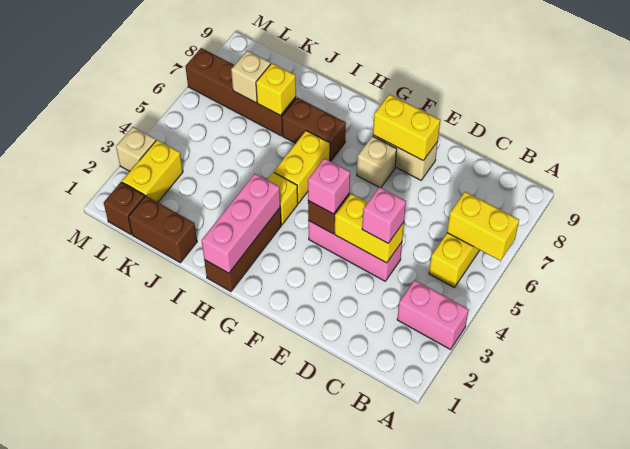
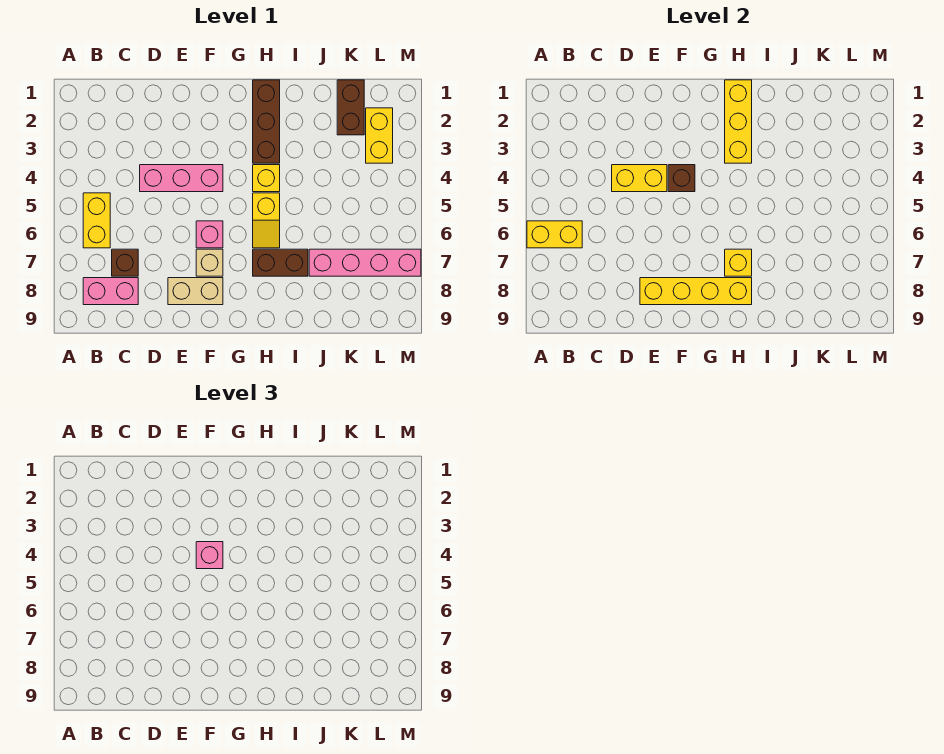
pink 1x2 brick [397,280,469,349] -> pink 1x2 brick moved to [83,278,138,305]
pink 1x1 brick [362,187,406,243] -> pink 1x1 brick moved to [196,221,223,248]
yellow 1x2 brick [373,94,440,160] -> yellow 1x4 brick [640,278,752,305]
pink 1x3 brick [202,174,280,273] -> yellow 1x3 brick [725,80,752,163]
yellow 1x2 brick [274,131,330,203] -> yellow 1x2 slope [253,193,280,248]
brown 1x2 brick [128,196,197,263] -> brown 1x2 brick turned to [337,80,364,135]
brown 1x4 brick [185,48,296,136] -> pink 1x4 brick [309,249,421,276]
yellow 1x1 brick [256,63,296,116] -> yellow 1x1 brick moved to [725,249,752,276]
tan 1x1 brick [231,51,271,103] -> none
brown 1x1 brick [104,182,145,234] -> brown 1x1 brick moved to [112,249,138,276]
tan 1x1 brick [116,127,156,171] -> none

